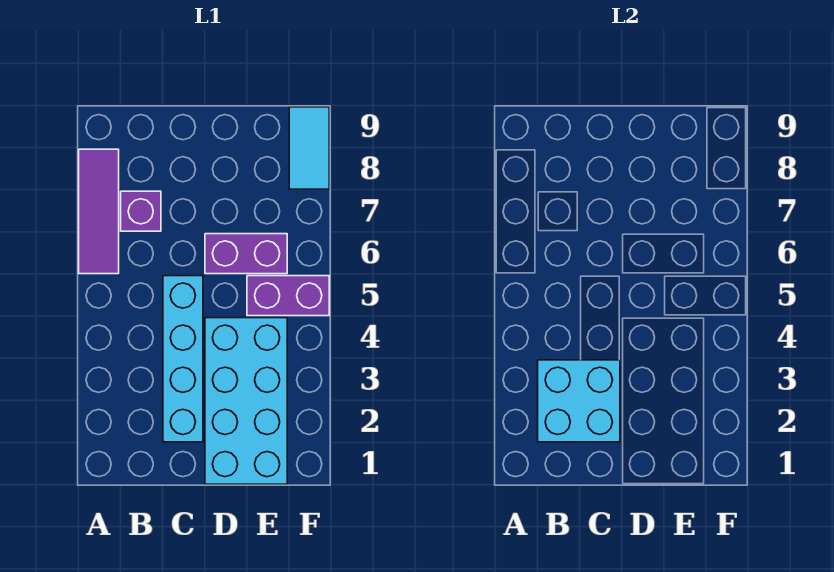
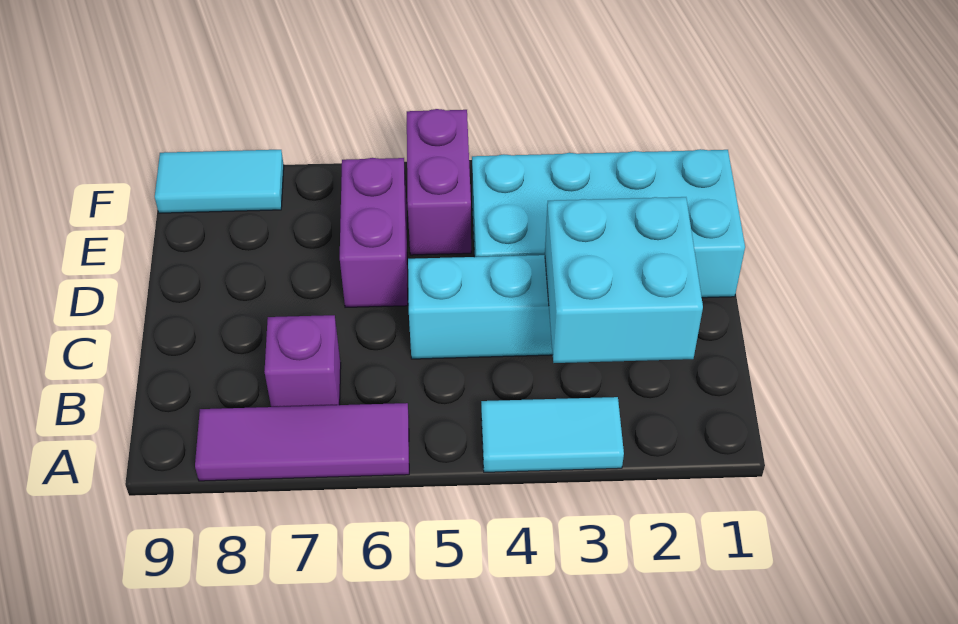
none -> cyan 1x2 tile [481,397,624,472]

